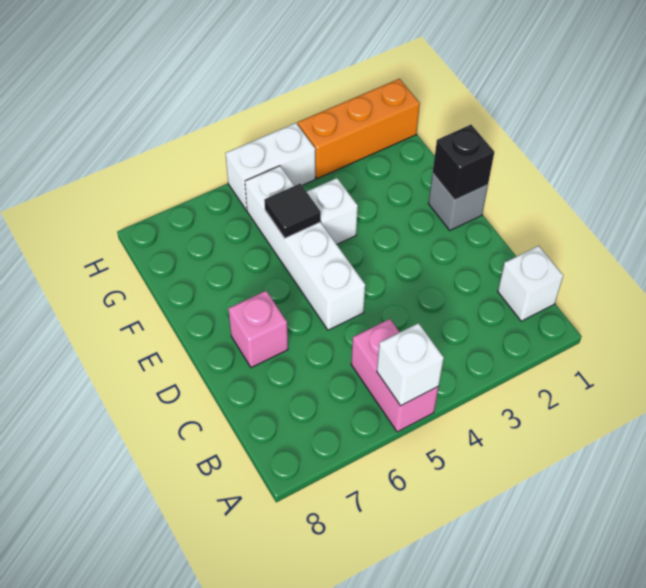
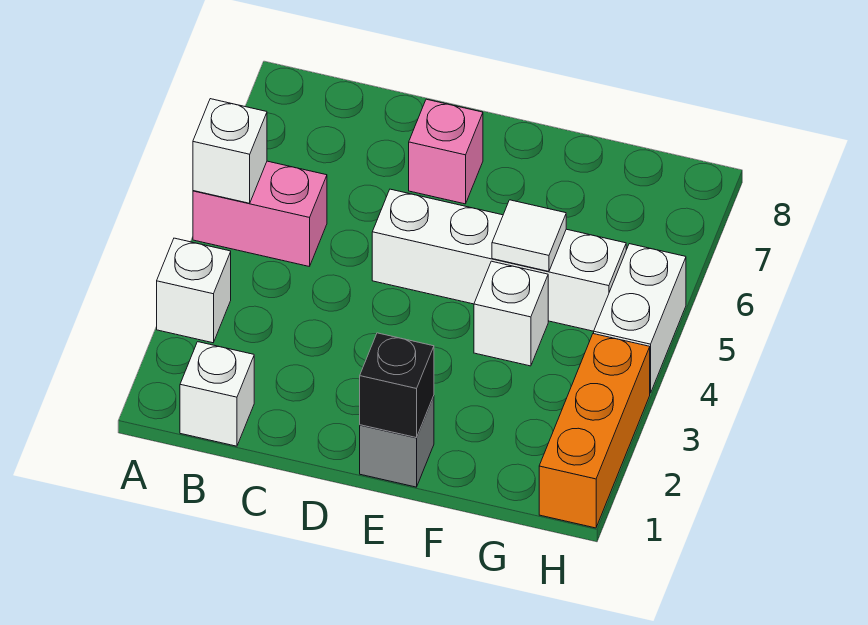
none -> white 1x1 brick [157,238,231,343]
black 1x1 tile [264,184,321,238] -> white 1x1 tile [492,200,566,271]

